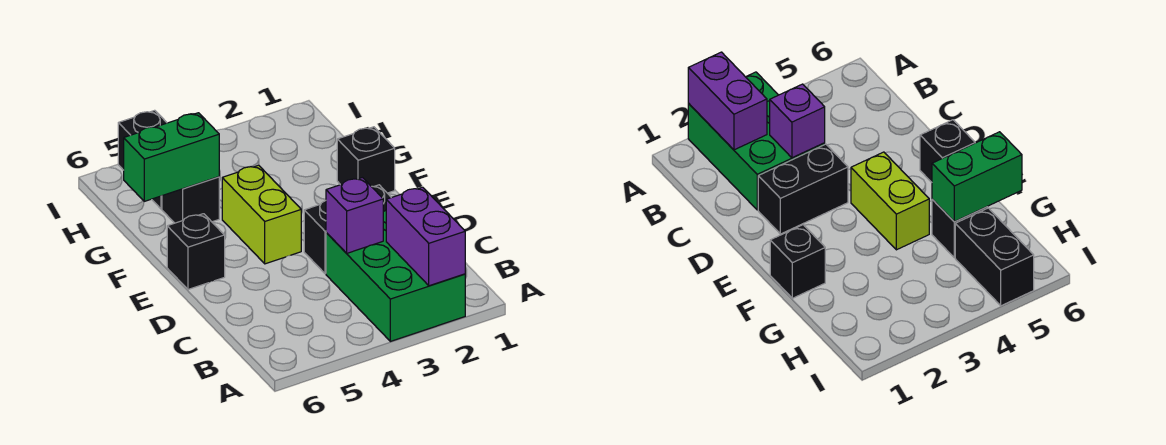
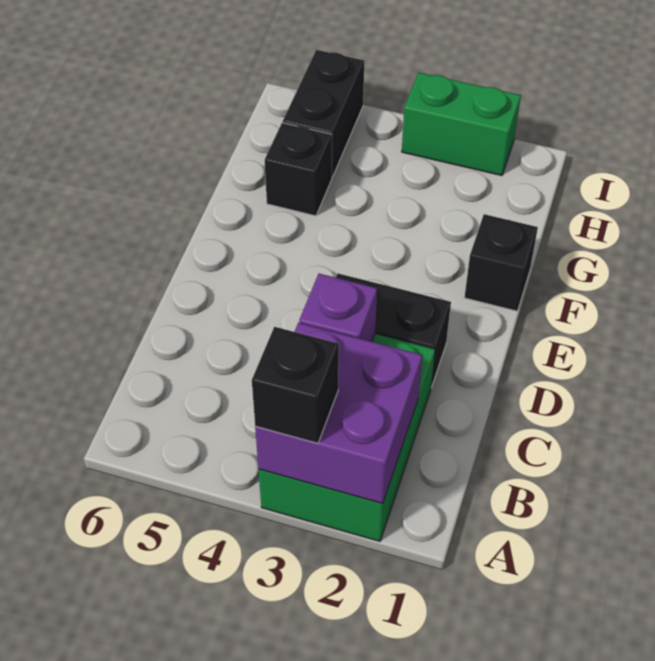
purple 1x2 brick [386,187,465,286] -> purple 2x2 brick [255,323,422,504]
lime 1x2 brick [222,165,301,264] -> none
black 1x1 brick [167,214,225,289] -> black 1x1 brick moved to [252,327,339,443]
green 1x2 brick [124,113,219,201] -> green 1x2 brick moved to [402,73,521,175]

